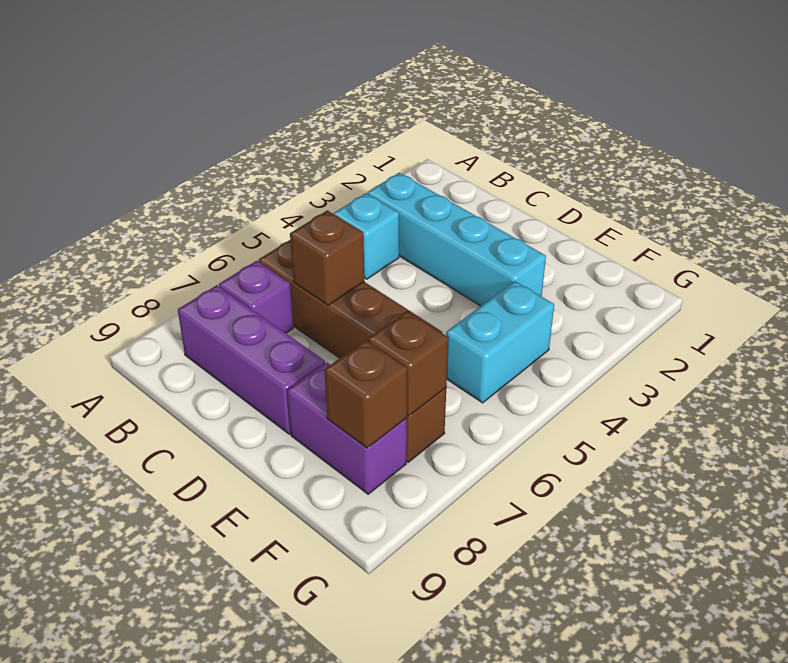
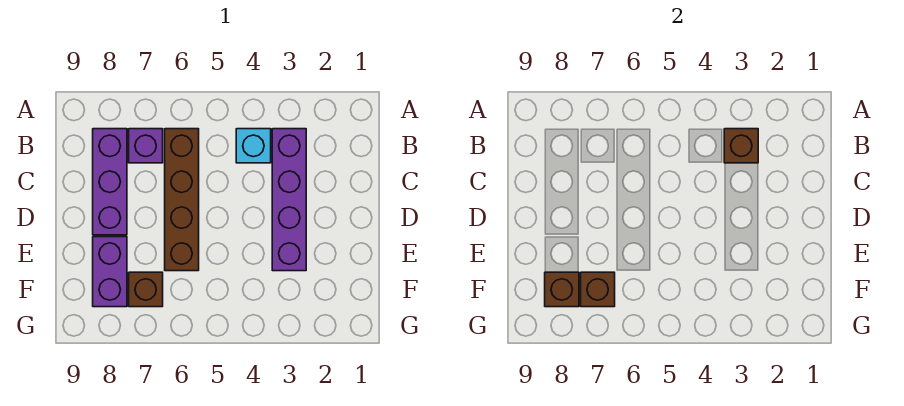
cyan 1x4 brick [367,173,546,306] -> purple 1x4 brick [272,129,306,271]
brown 1x1 brick [290,210,364,305] -> brown 1x1 brick moved to [724,129,758,163]
cyan 1x2 brick [446,281,554,403] -> none

